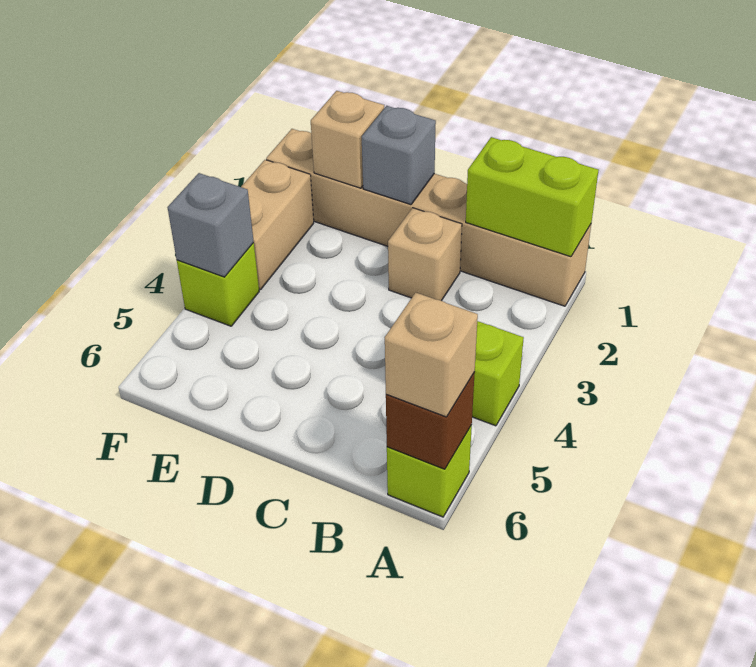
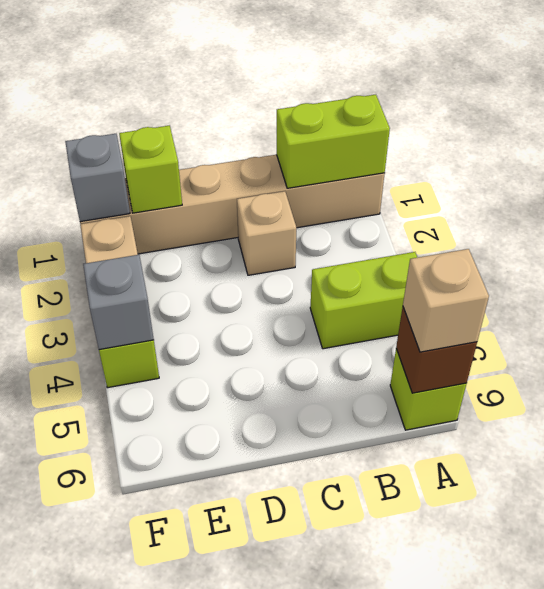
grey 1x1 brick [362,106,436,205] -> grey 1x1 brick moved to [65,134,130,222]
tan 1x1 brick [311,91,384,188] -> lime 1x1 brick [119,125,182,213]

